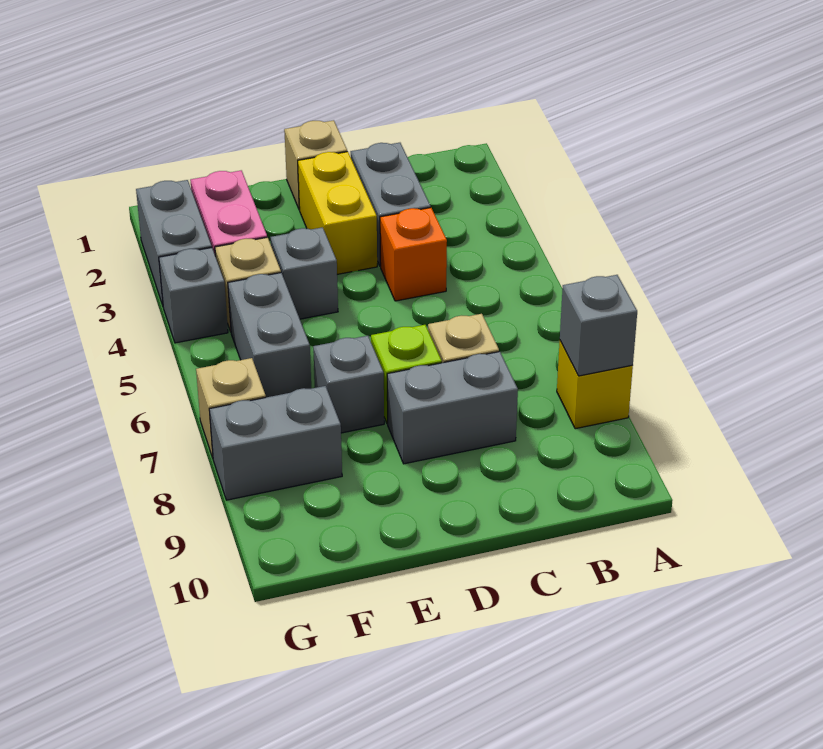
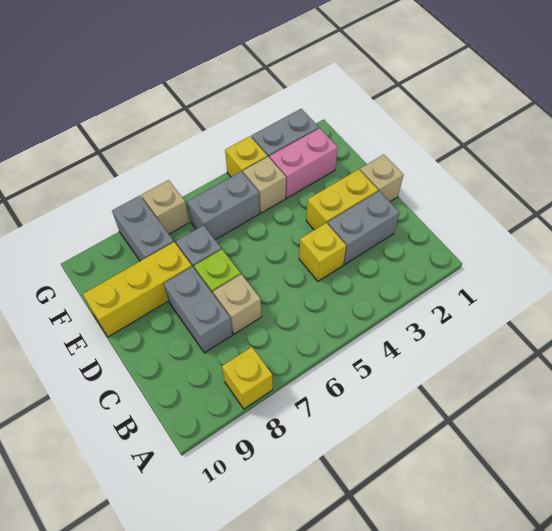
grey 1x1 brick [560,275,637,376] -> none
orange 1x1 brick [380,208,447,301] -> yellow 1x1 brick [299,223,346,281]
grey 1x1 brick [271,227,338,319] -> none
none -> yellow 1x3 brick [83,242,192,337]
grey 1x1 brick [159,248,228,343] -> yellow 1x1 brick [225,136,267,177]

